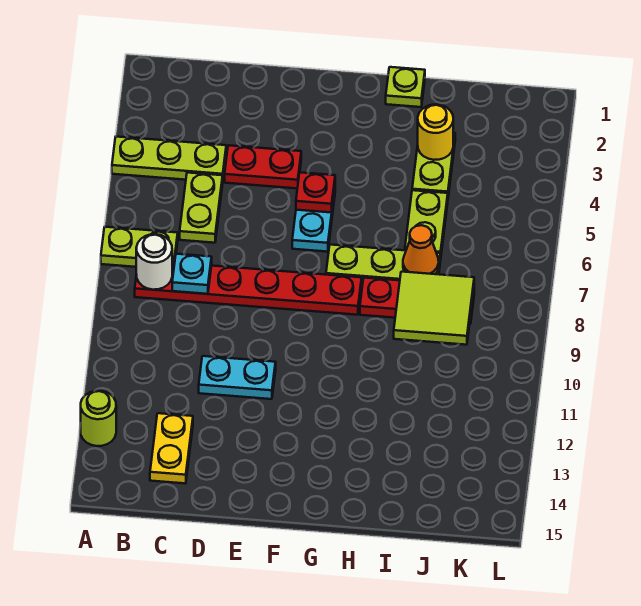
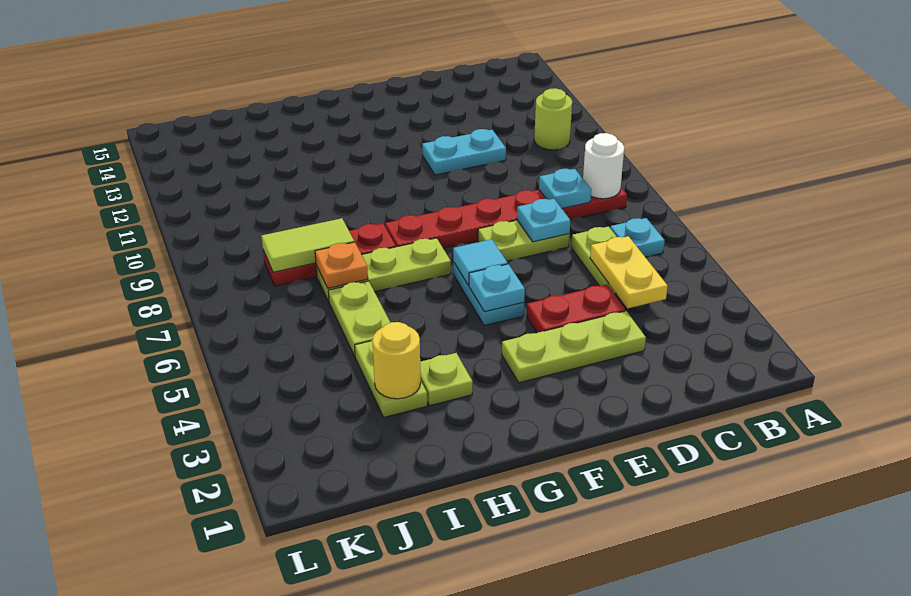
lime 1x3 plate [112,137,226,180] -> lime 1x3 plate moved to [502,311,646,383]
lime 1x2 plate [101,227,178,267] -> lime 1x2 plate moved to [478,220,570,261]
lime 1x1 round brick [81,391,116,446] -> lime 1x1 round brick moved to [534,88,572,150]
none -> cyan 1x1 plate [610,218,665,257]
yellow 1x2 plate [150,413,193,483] -> yellow 1x2 plate moved to [590,236,668,308]
none -> cyan 1x1 plate [517,199,570,242]
red 1x1 plate [296,172,335,213] -> cyan 1x1 plate [469,264,525,312]
none -> cyan 1x1 tile [453,239,508,285]
lime 1x1 plate [386,67,425,107] -> lime 1x1 plate moved to [420,353,473,406]
orange 1x1 cone [403,225,439,274] -> orange 1x1 plate [315,242,368,288]
lime 2x2 tile [394,272,474,345] -> lime 1x2 tile [262,218,354,272]

